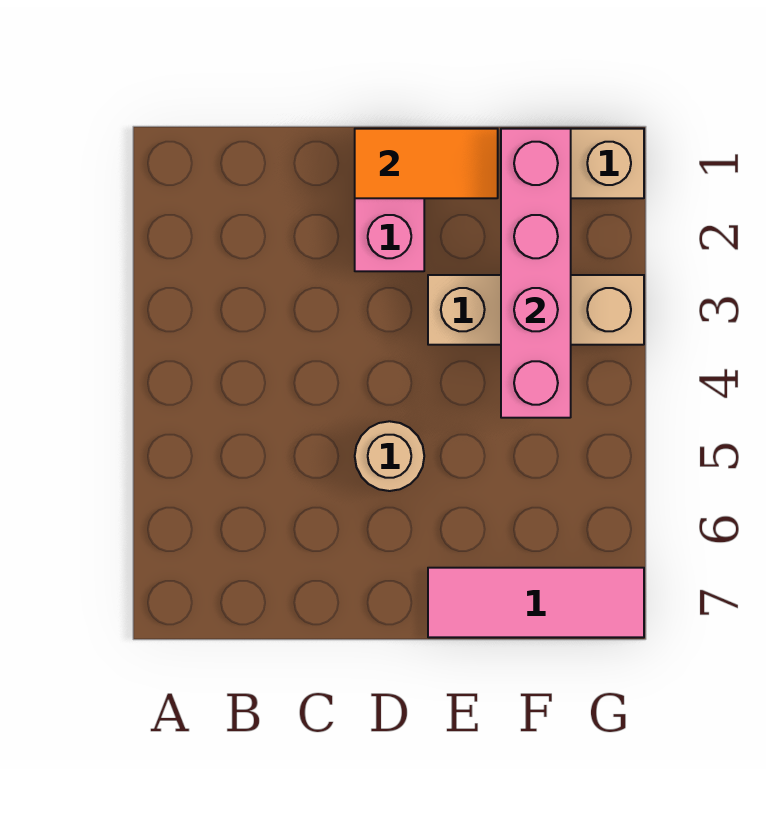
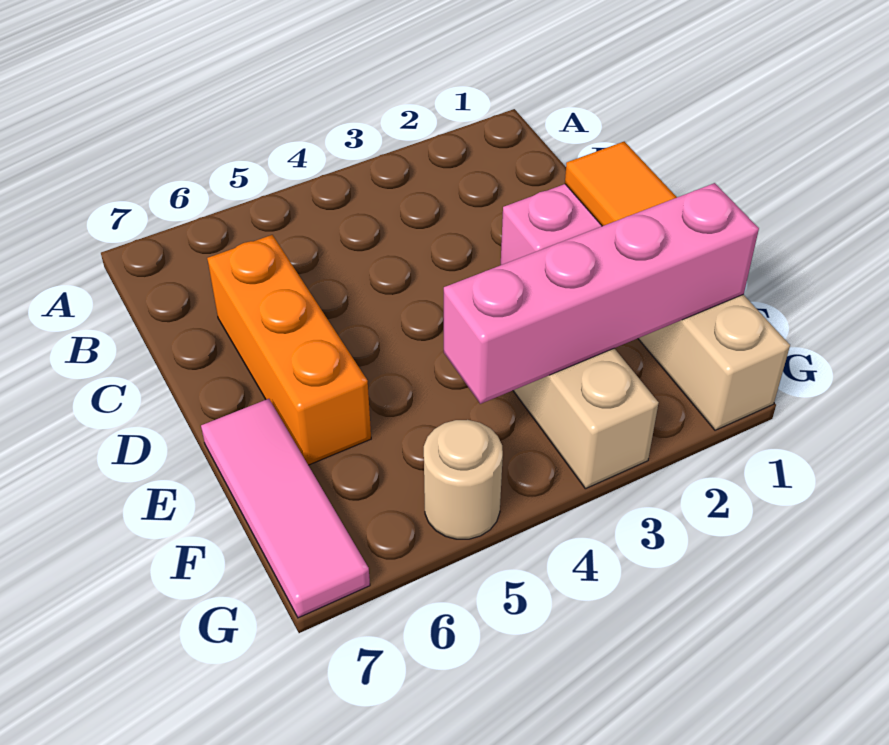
none -> orange 1x3 brick [207,235,371,465]
tan 1x1 round brick [355,421,424,491] -> tan 1x1 round brick moved to [424,420,503,539]

